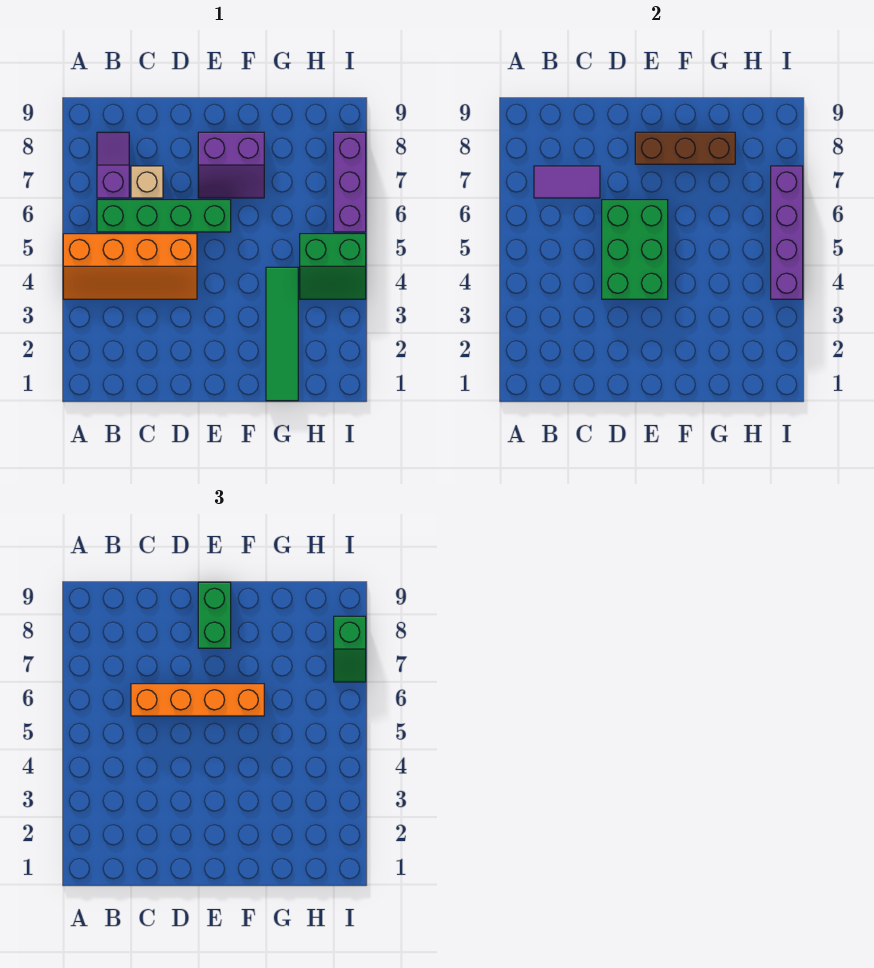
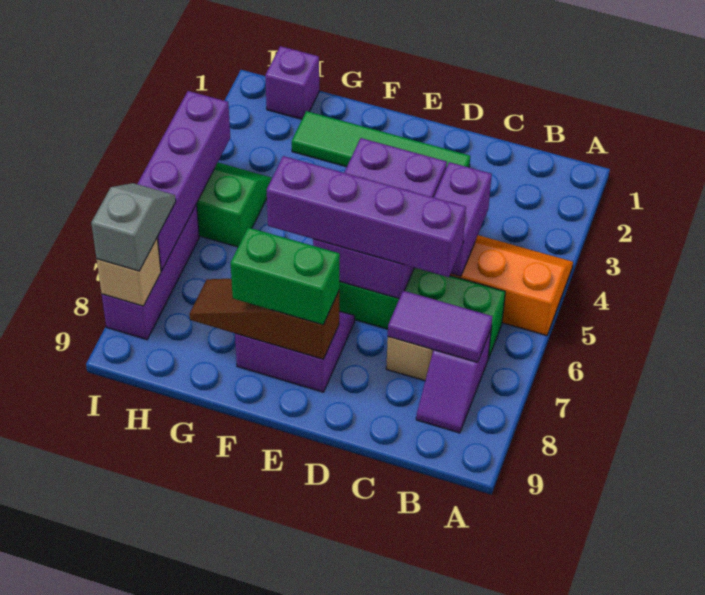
none -> purple 1x2 brick [434,162,492,276]
orange 1x4 brick [131,684,264,716] -> purple 1x4 brick [267,156,466,277]
green 2x3 brick [602,200,668,299] -> purple 2x3 brick [313,138,447,299]
brown 1x3 brick [635,132,735,164] -> brown 1x3 slope [190,279,339,359]
green 1x2 brick [198,582,231,648] -> green 1x2 brick turned to [231,227,340,325]
green 1x4 tile [266,267,298,401] -> green 1x4 tile turned to [292,111,470,167]
none -> purple 1x1 brick [265,46,319,119]
green 1x2 slope [334,616,366,682] -> grey 1x2 slope [91,183,176,271]
none -> tan 1x1 brick [97,239,161,306]

